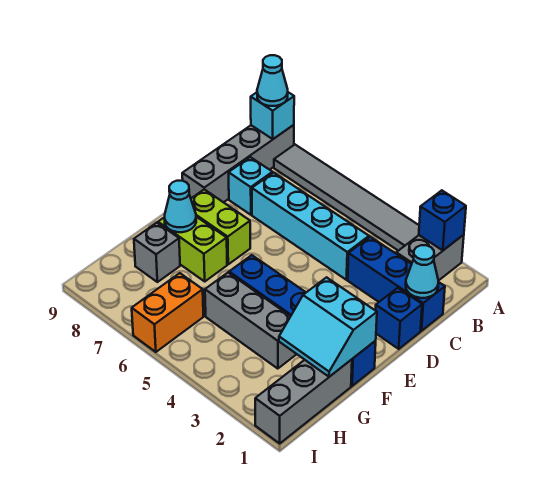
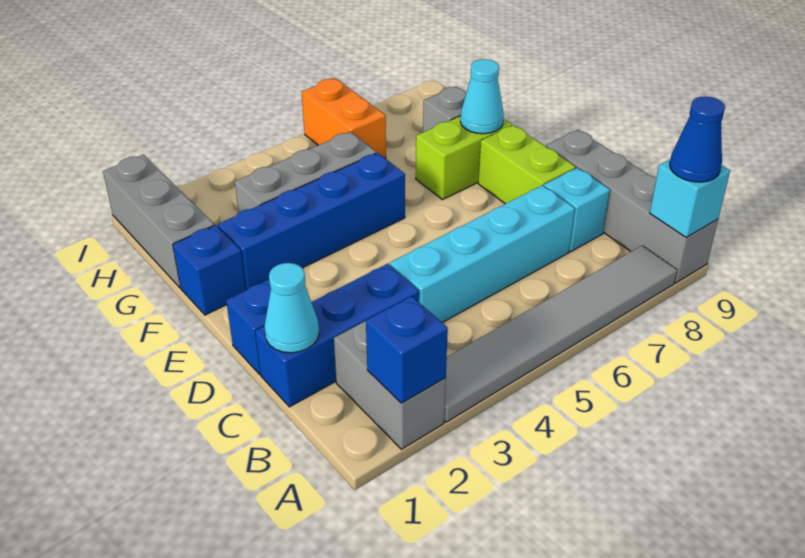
cyan 1x1 cone [257,55,288,106] -> blue 1x1 cone [670,96,725,182]
lime 1x2 brick [191,189,250,264] -> lime 1x2 brick turned to [478,125,576,204]
cyan 2x2 slope [279,277,377,377] -> none

